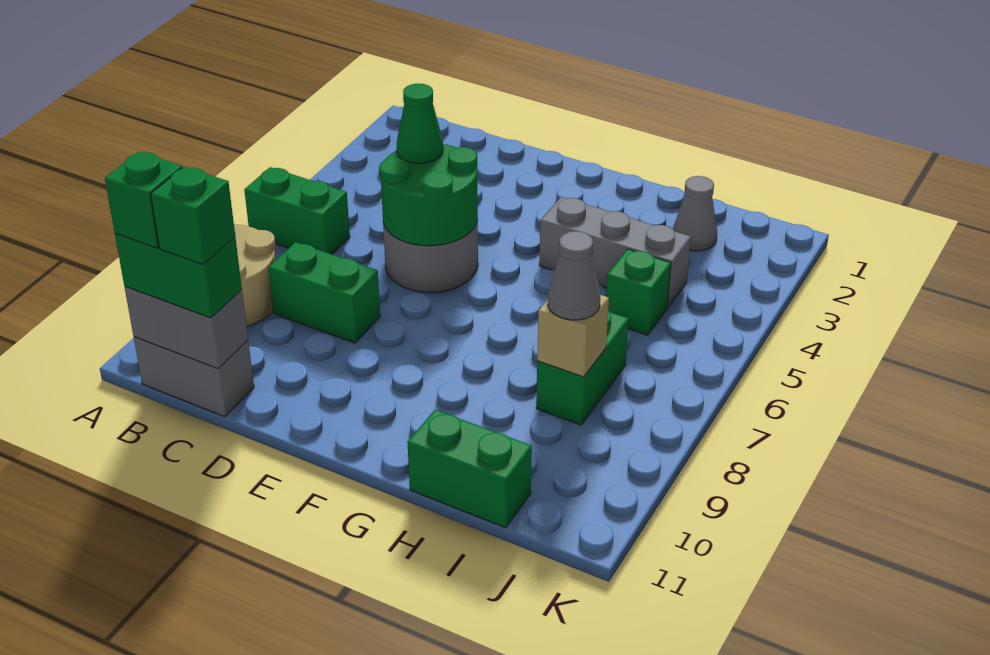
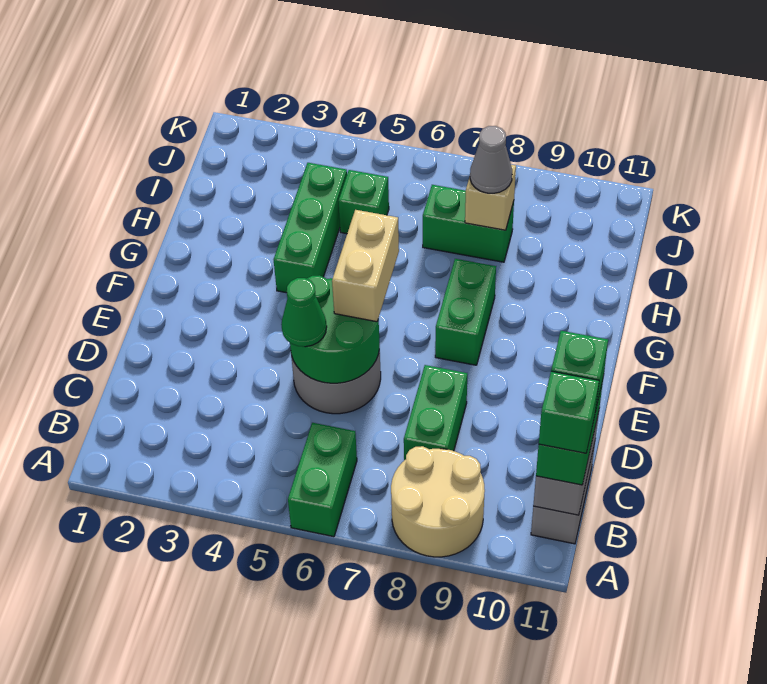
none -> tan 1x2 brick [332,210,399,322]
grey 1x3 brick [539,197,691,308] -> green 1x3 brick [274,163,347,293]
green 1x2 brick [408,410,532,528] -> green 1x2 brick moved to [435,259,496,365]
grey 1x1 cone [673,176,717,251] -> none

